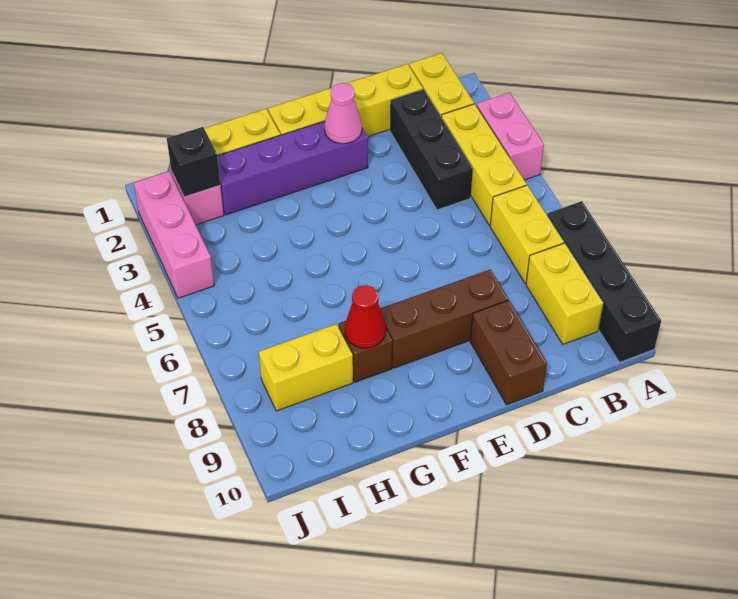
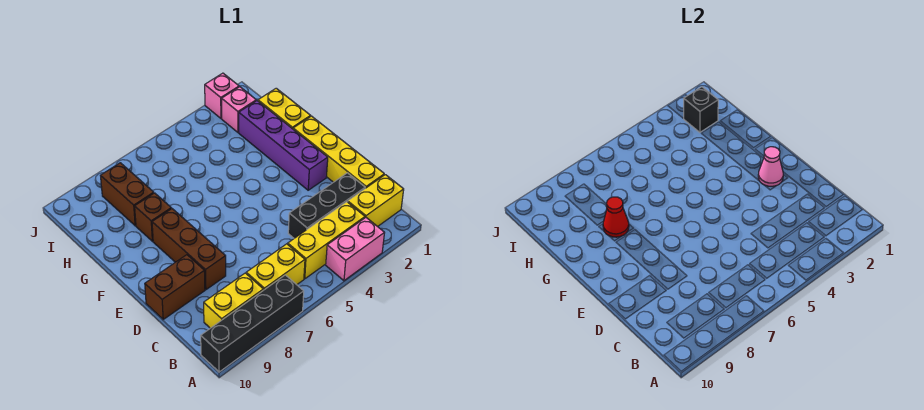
yellow 1x2 brick [259,324,353,411] -> brown 1x2 brick [101,163,154,226]
pink 1x3 brick [134,171,214,298] -> pink 1x1 brick [205,73,239,118]

